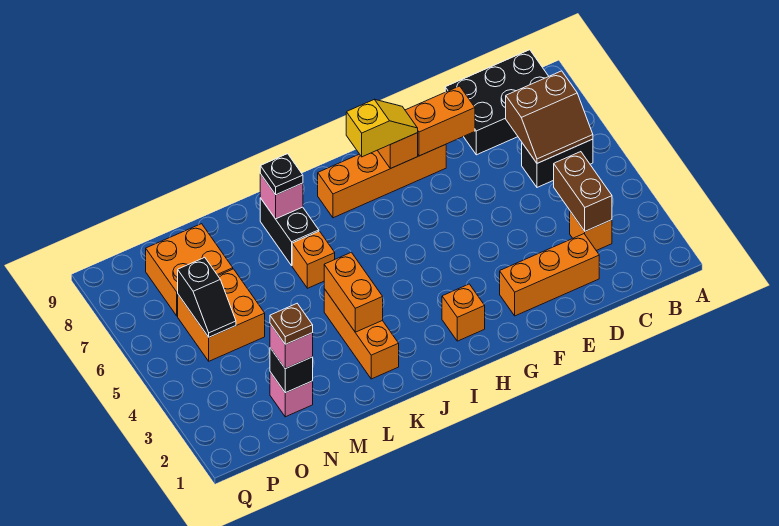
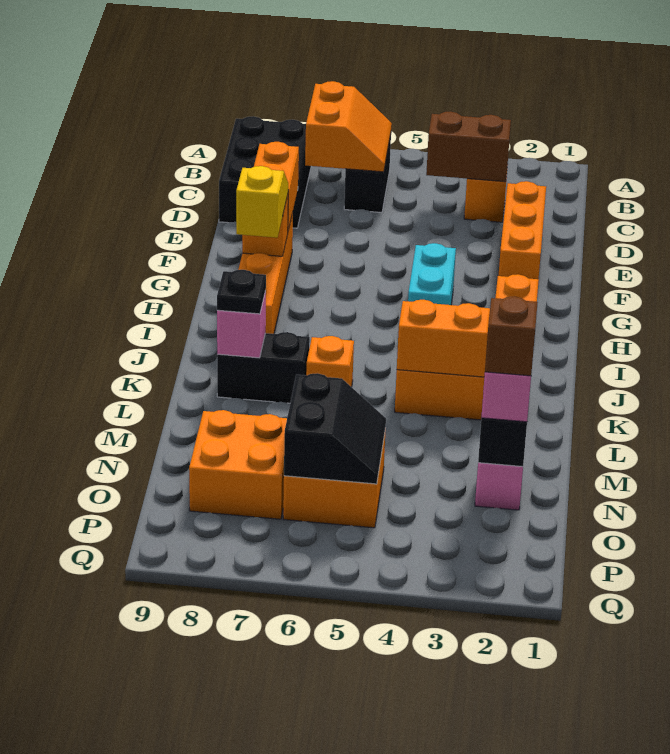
brown 2x2 slope [506,71,593,163] -> orange 2x2 slope [305,81,392,172]
none -> cyan 1x2 brick [408,243,456,305]
brown 1x1 plate [270,304,313,344] -> brown 1x1 brick [485,296,538,376]
black 1x2 slope [178,257,236,337] -> black 2x2 slope [284,373,386,484]

